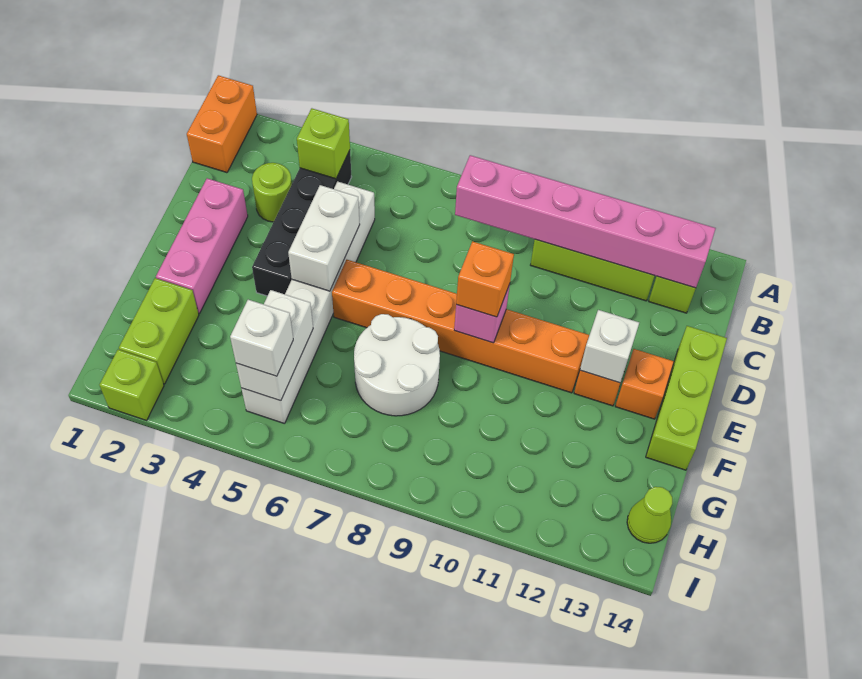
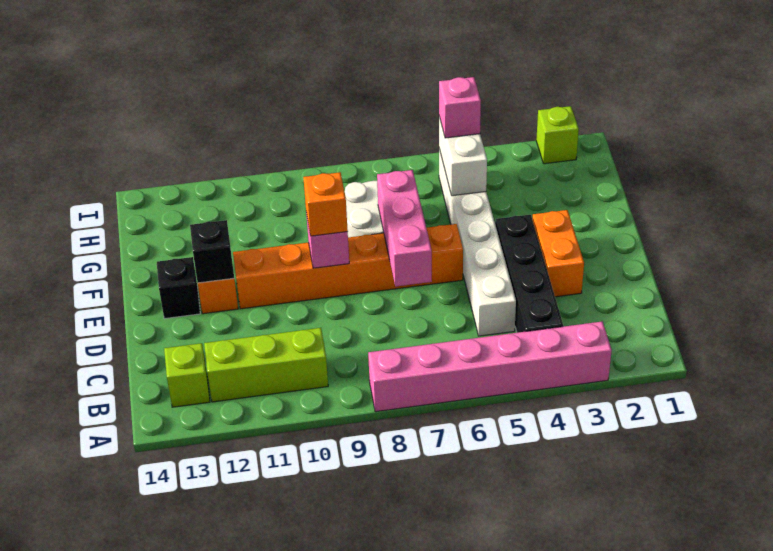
orange 1x2 brick [187,75,257,173] -> orange 1x2 brick moved to [532,210,584,297]
lime 1x1 brick [297,108,350,179] -> none
pink 1x6 brick [455,155,716,288] -> pink 1x6 brick moved to [368,321,612,412]
lime 1x1 round brick [252,163,292,222] -> none
pink 1x3 brick [156,178,248,314] -> pink 1x3 brick moved to [377,170,432,287]
white 1x2 brick [288,185,360,291] -> none
lime 1x3 brick [646,326,727,470] -> none
white 1x1 brick [580,310,639,383] -> black 1x1 brick [190,220,234,283]
orange 1x1 brick [615,349,674,419] -> black 1x1 brick [157,257,200,319]
lime 1x2 brick [119,278,199,384] -> none
white 1x1 brick [230,300,293,376] -> pink 1x1 brick [439,77,481,138]
lime 1x1 cone [627,487,672,543] -> none

